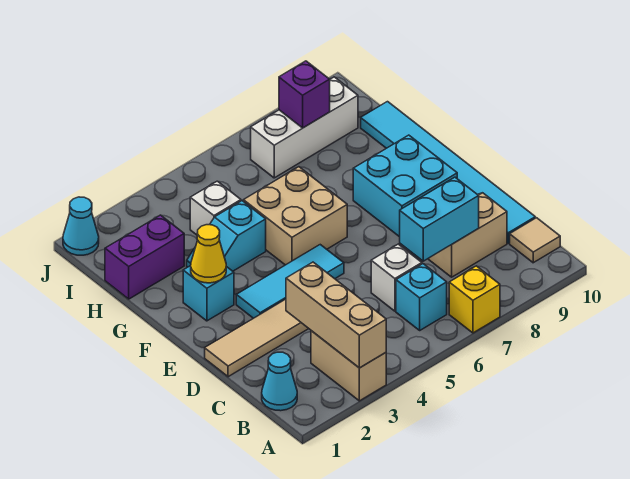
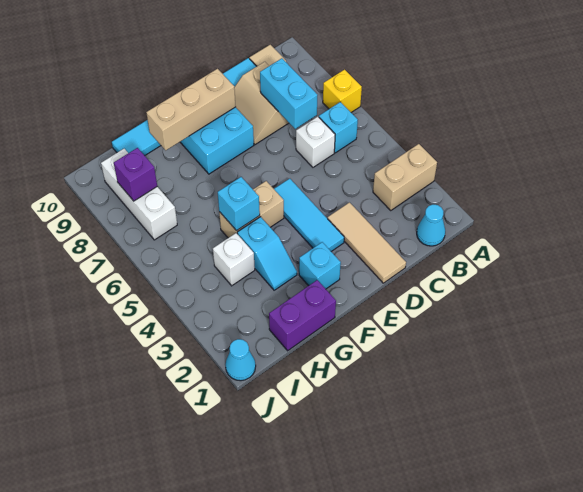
tan 1x3 brick [286,262,386,368] -> tan 1x3 brick moved to [146,69,236,150]
yellow 1x1 cone [191,225,226,283] -> none
tan 2x2 brick [243,167,347,265] -> tan 1x2 brick [219,181,284,238]
none -> cyan 1x1 brick [218,177,260,231]
purple 1x2 brick [105,215,184,299] -> purple 1x2 brick turned to [269,280,336,351]

